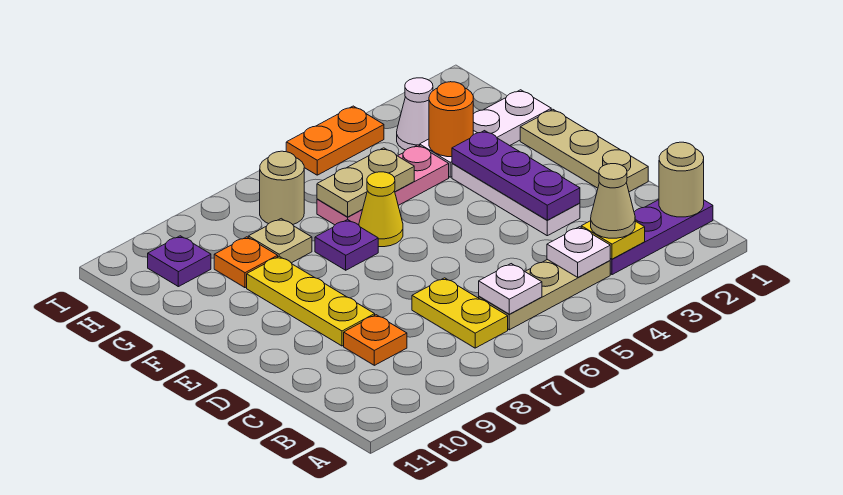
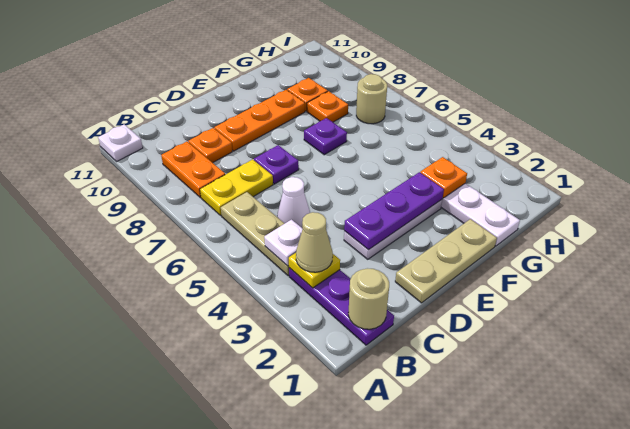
white 1x1 plate [479,264,542,314] -> white 1x1 plate moved to [98,124,143,162]
yellow 1x3 plate [247,256,375,346] -> orange 1x3 plate [214,90,305,151]
yellow 1x1 cone [359,172,403,247] -> none
orange 1x1 round brick [429,82,473,157] -> orange 1x1 plate [420,157,467,198]
pink 1x3 plate [317,145,449,225] -> none
tan 1x2 plate [317,148,414,217] -> none
tan 1x1 plate [248,219,312,263] -> orange 1x1 plate [307,91,348,122]
white 1x1 cone [397,78,433,150] -> white 1x1 cone moved to [277,177,310,228]
purple 1x1 plate [148,236,211,287] -> purple 1x1 plate moved to [254,145,299,184]
orange 1x2 plate [286,106,384,175] -> orange 1x2 plate moved to [161,142,225,197]

